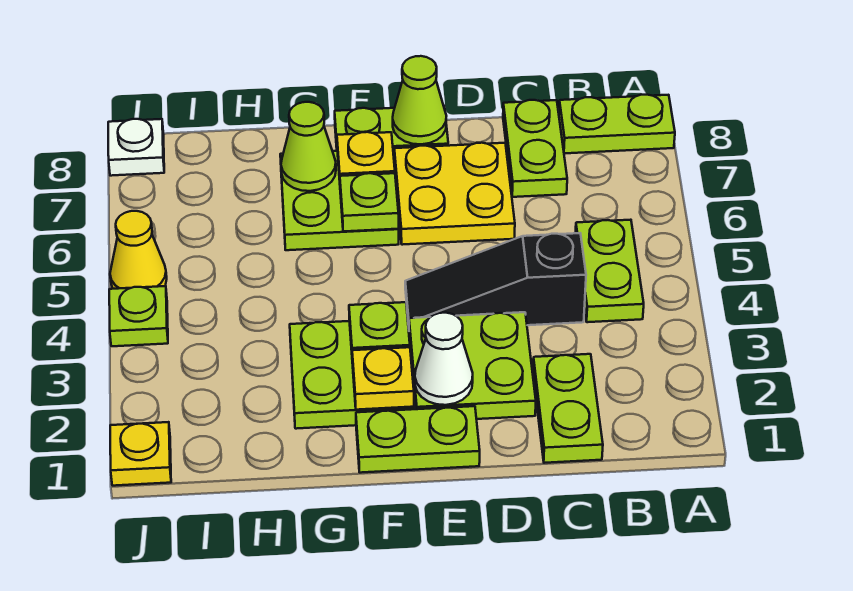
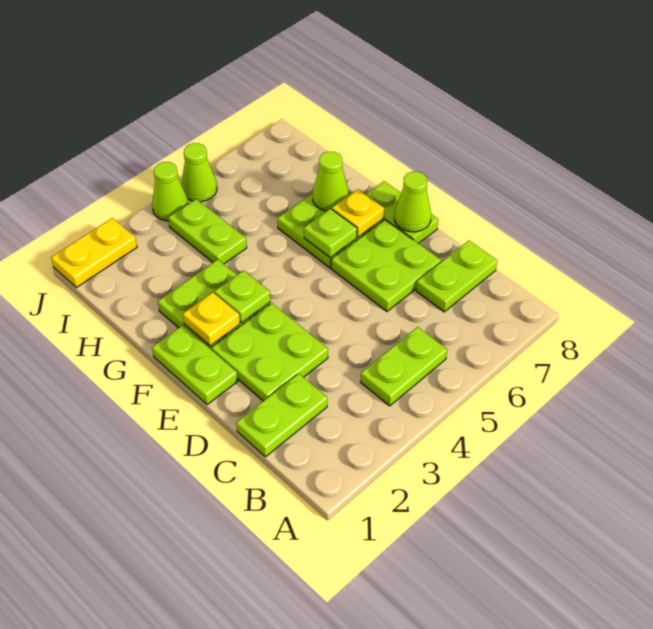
lime 1x2 plate [559,95,675,153] -> lime 1x2 plate moved to [168,199,247,264]
black 1x3 slope [405,233,586,325] -> none
yellow 2x2 plate [394,143,515,245] -> lime 2x2 plate [331,220,441,311]
white 1x1 cone [415,313,473,405] -> none
yellow 1x1 plate [110,422,171,486] -> yellow 1x2 plate [51,218,137,288]
lime 1x1 plate [109,286,168,346] -> lime 1x1 cone [152,162,188,221]
yellow 1x1 cone [110,211,167,289] -> lime 1x1 cone [181,143,217,202]
white 1x1 plate [108,119,164,176] -> none

